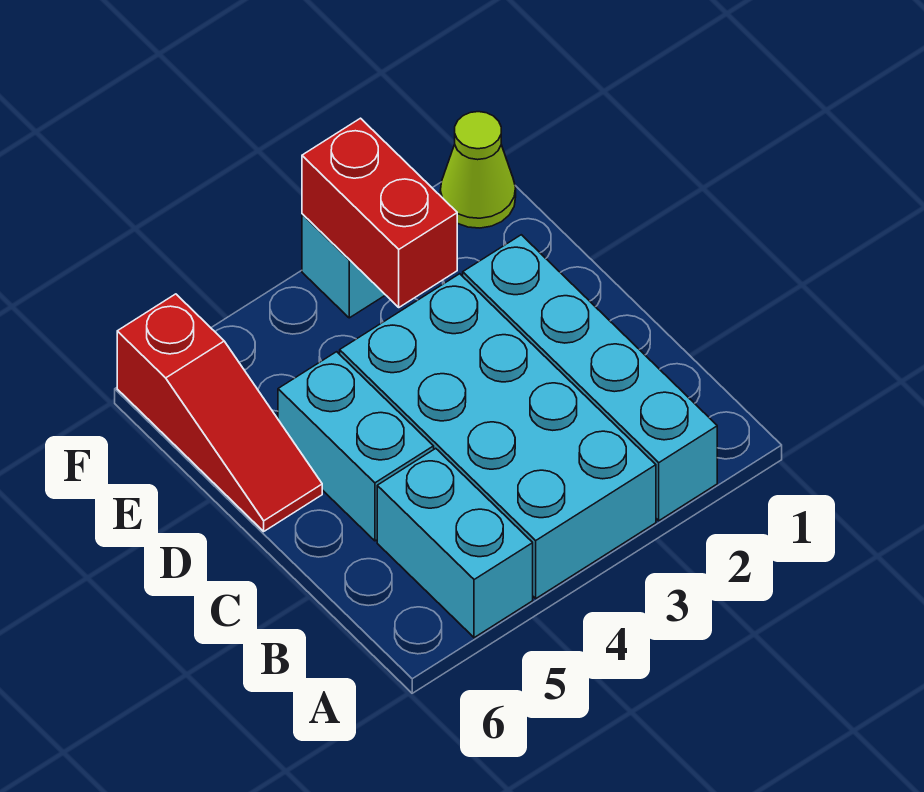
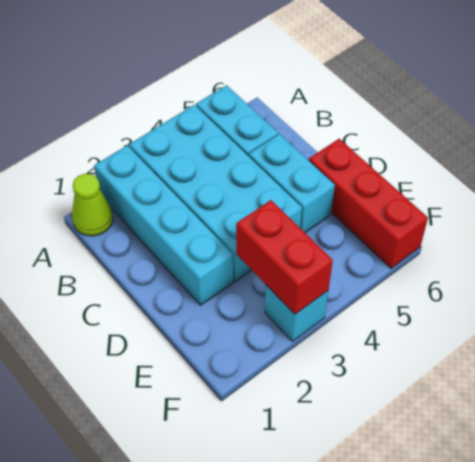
red 1x3 slope [117,294,322,531] -> red 1x3 brick [309,139,428,268]
lime 1x1 cone [440,112,516,228] -> lime 1x1 cone moved to [72,174,113,236]

